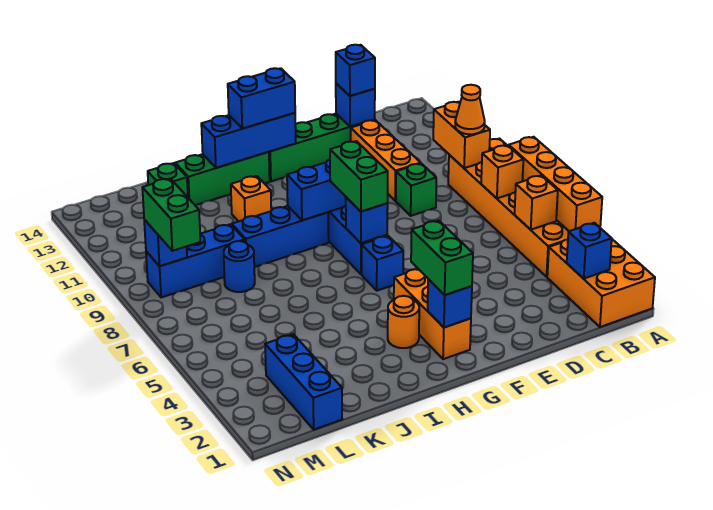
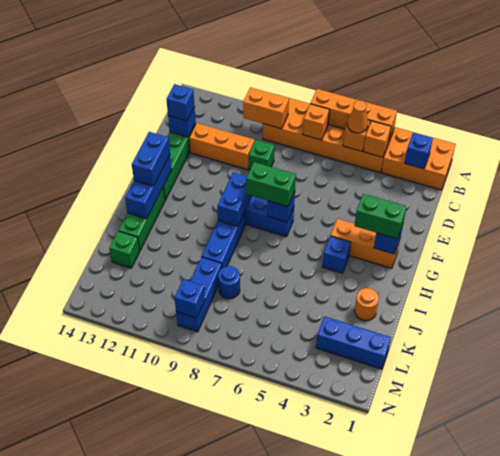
orange 1x1 cone [455,85,485,134] -> orange 1x1 cone moved to [347,100,368,133]
blue 1x1 brick [362,236,403,291] -> blue 1x1 brick moved to [323,236,351,273]
orange 1x1 round brick [388,296,419,348] -> orange 1x1 round brick moved to [355,288,379,321]
orange 1x1 brick [231,176,271,222] -> orange 1x1 brick moved to [363,121,391,157]
green 1x2 brick [142,179,200,251] -> none

